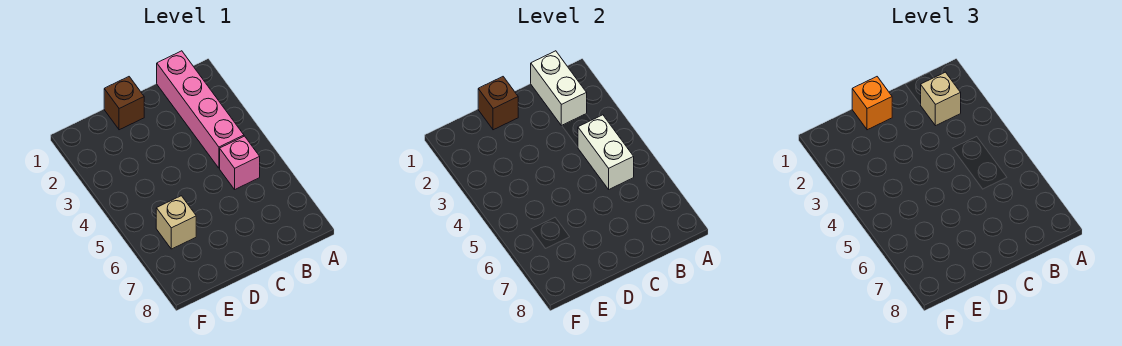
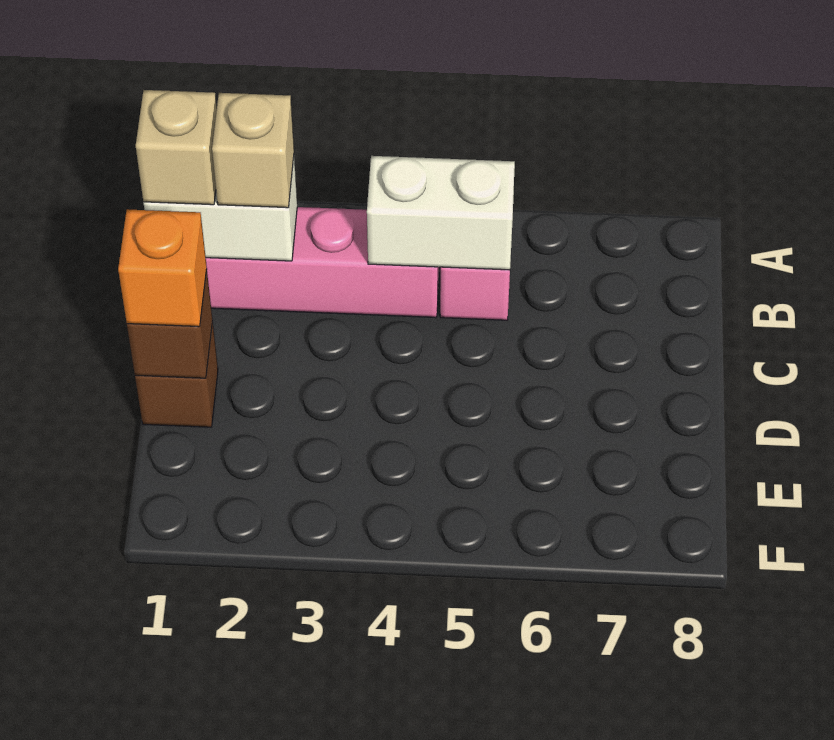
tan 1x1 brick [156,196,196,249] -> tan 1x1 brick moved to [136,90,217,205]

